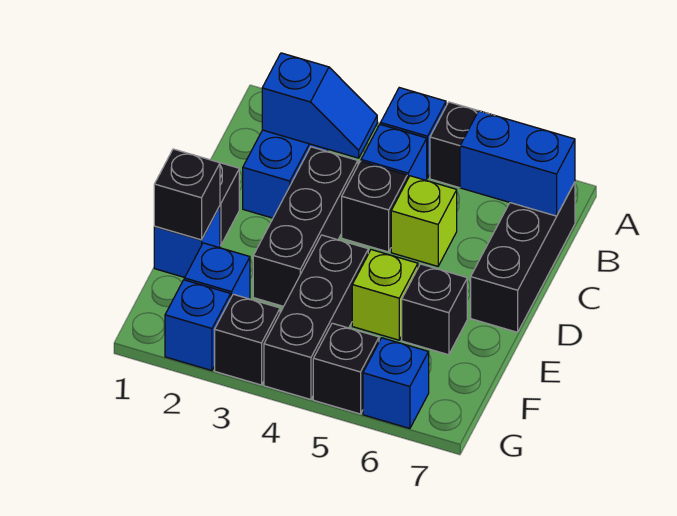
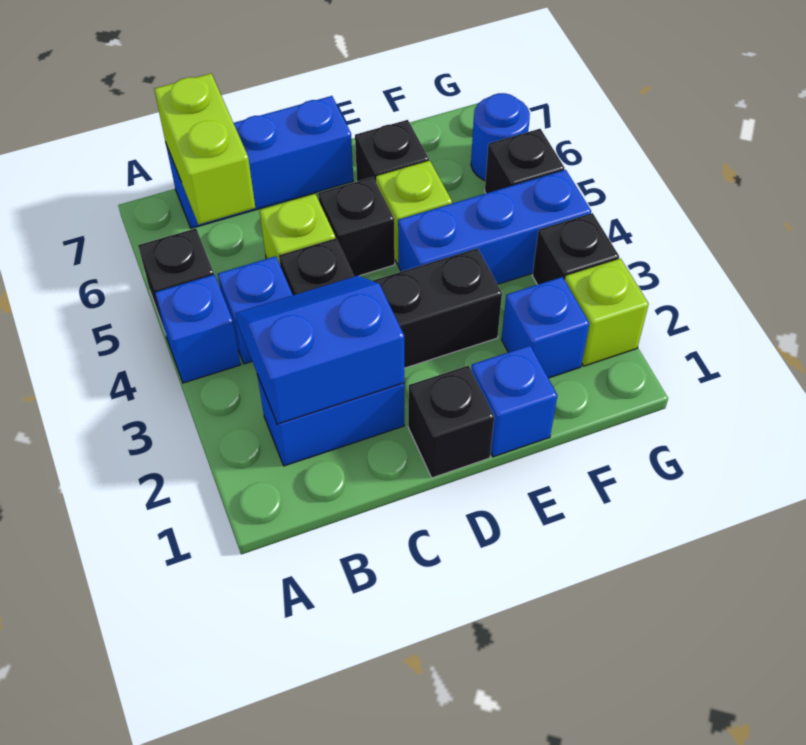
blue 1x2 slope [262,53,377,158] -> blue 2x2 slope [235,276,404,424]
blue 1x2 brick [460,111,575,216] -> lime 1x2 brick [154,73,255,225]
black 1x3 brick [471,182,575,332] -> blue 1x3 brick [166,96,353,228]
black 1x1 brick [154,149,220,240] -> black 1x1 brick moved to [318,177,395,277]
black 1x3 brick [264,235,368,399] -> blue 1x3 brick [398,170,591,284]
blue 1x1 brick [165,280,231,371] -> lime 1x1 brick [565,259,649,366]
blue 1x1 brick [363,338,429,428] -> blue 1x1 round brick [471,93,530,181]

